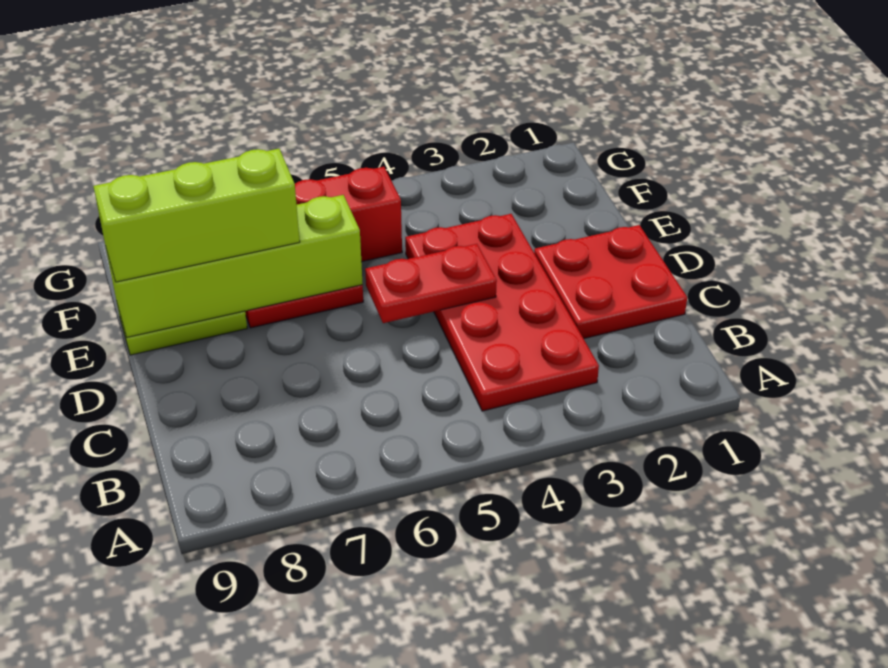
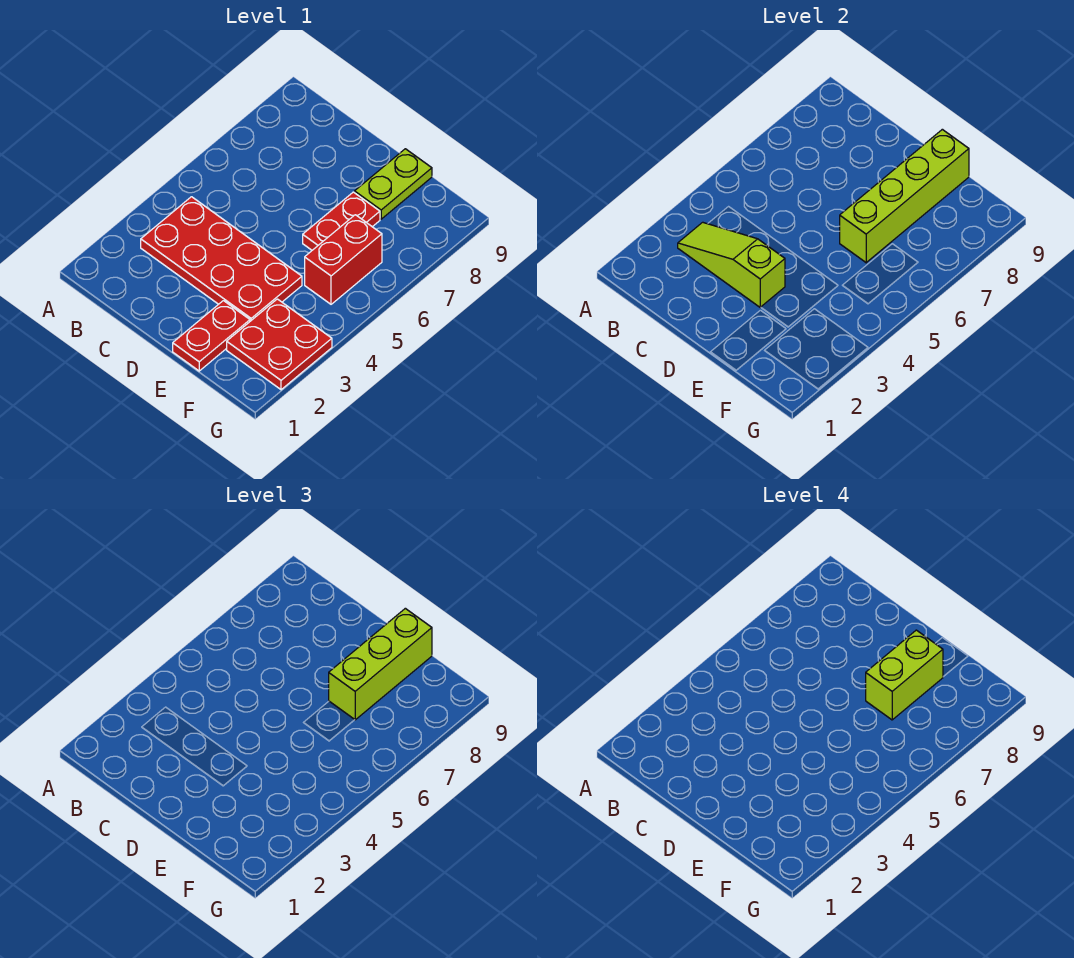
none -> lime 1x3 slope [678,222,785,307]
red 2x2 plate [534,225,687,339] -> red 2x2 plate moved to [227,299,332,390]
red 1x2 plate [365,244,497,323] -> red 1x2 plate moved to [173,301,250,371]
none -> lime 1x2 brick [866,630,943,720]

